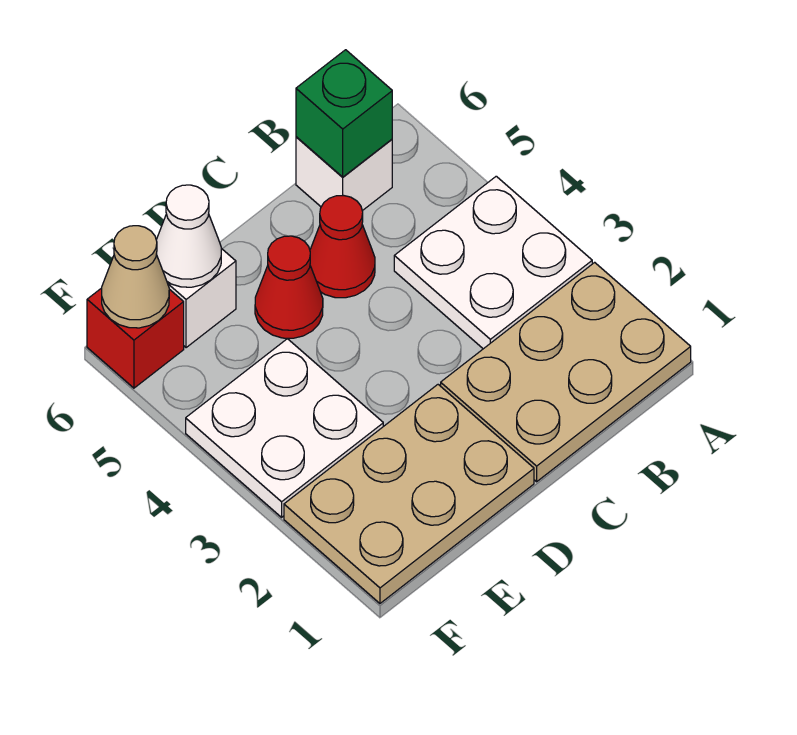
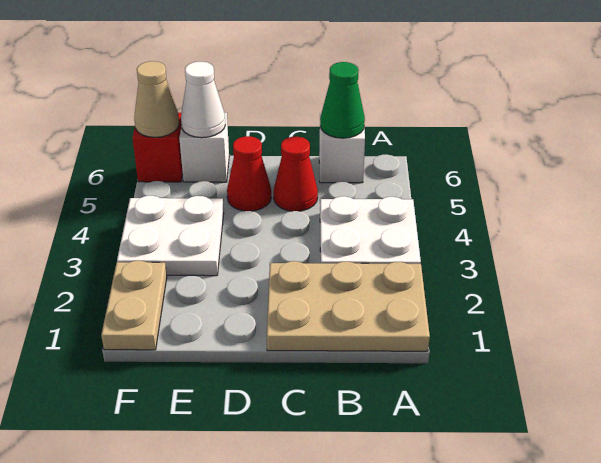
green 1x1 brick [296,50,392,177] -> green 1x1 cone [320,62,365,138]
tan 2x3 plate [284,385,534,603] -> tan 1x2 plate [101,261,167,350]

